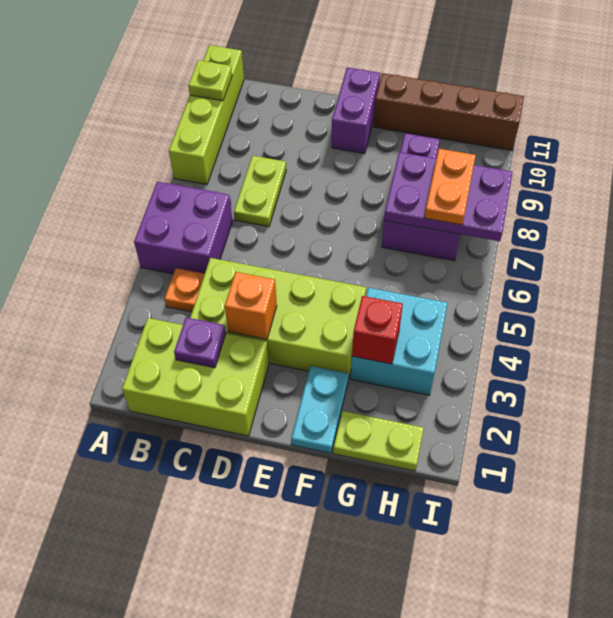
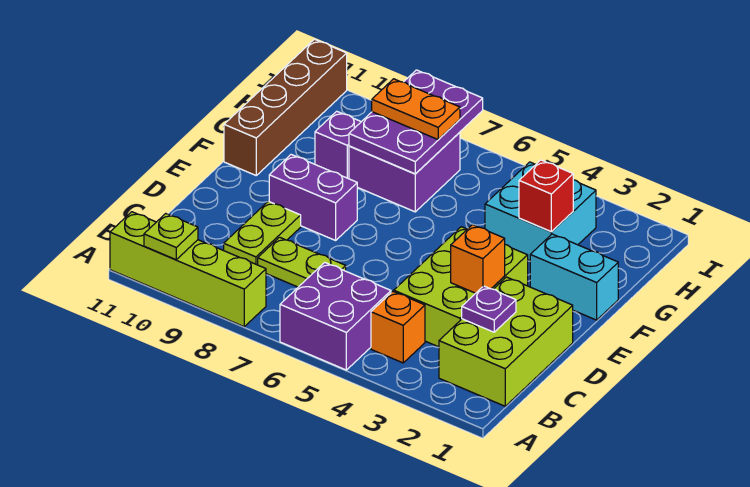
orange 1x1 plate [165,268,205,312] -> orange 1x1 brick [371,291,425,363]
lime 2x4 brick [190,258,366,376] -> lime 2x3 brick [394,227,528,347]
purple 1x2 brick [332,68,380,154] -> purple 1x2 brick moved to [269,155,357,240]
cyan 1x2 plate [292,366,349,453] -> cyan 1x2 brick [530,234,618,320]
lime 1x2 plate [333,411,424,471] -> lime 1x2 plate moved to [224,201,301,265]

